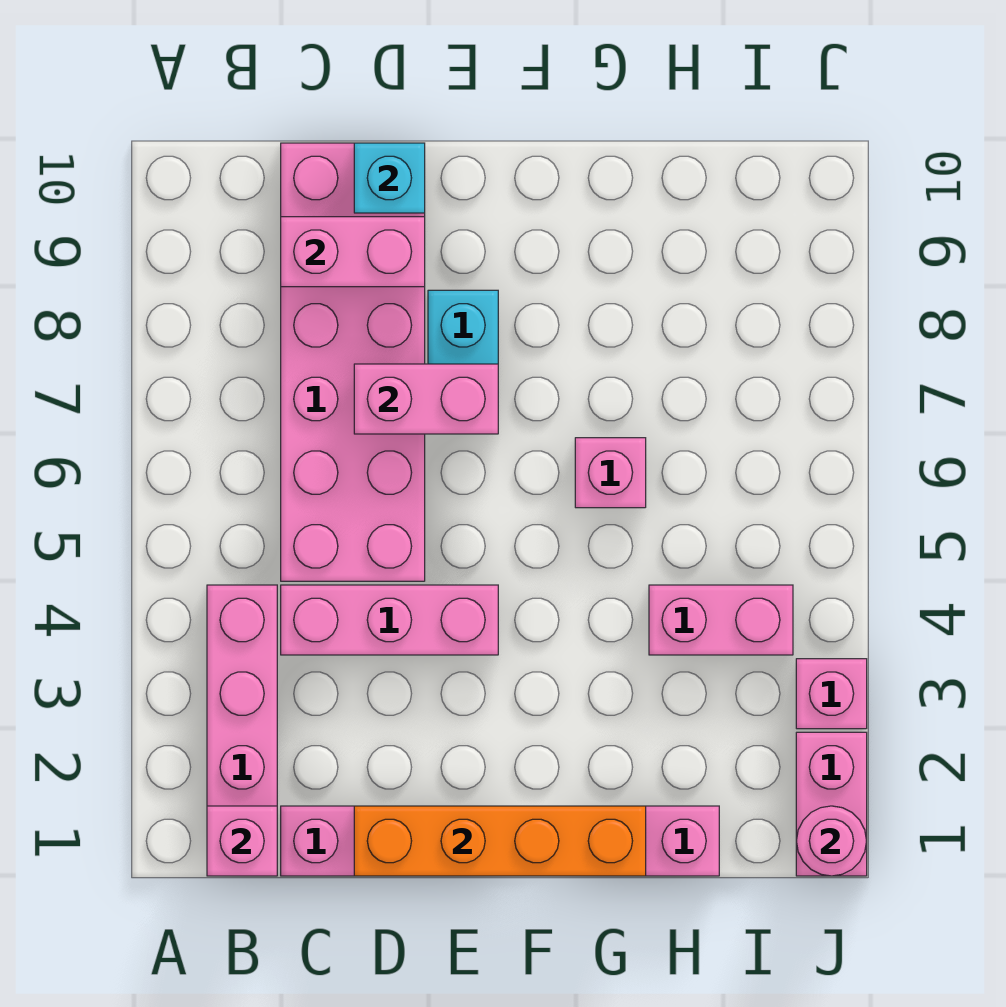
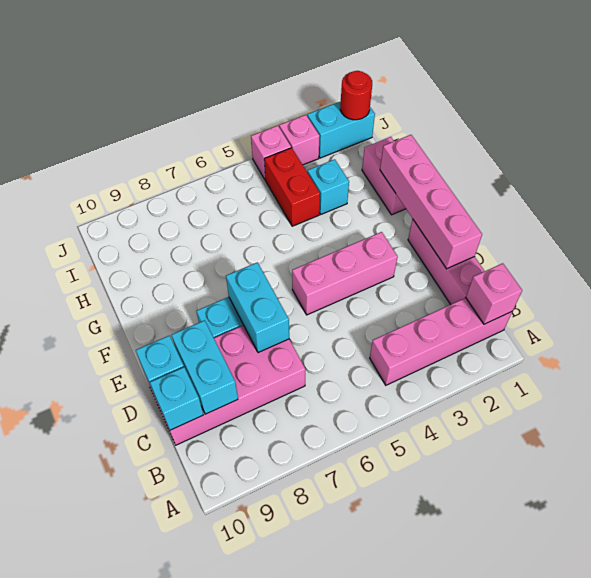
pink 1x3 brick [281,585,498,655] -> pink 1x3 brick turned to [292,232,398,315]
pink 2x6 brick [281,143,425,581] -> pink 2x4 brick [145,325,305,445]
pink 1x2 brick [281,217,425,287] -> cyan 1x2 brick [172,320,238,414]
none -> cyan 1x1 brick [150,367,203,430]
orange 1x4 brick [354,806,646,876] -> pink 1x4 brick [380,135,482,269]
pink 1x2 brick [354,364,498,434] -> cyan 1x2 brick [226,262,289,353]
pink 1x1 brick [575,438,646,508] -> pink 1x1 brick moved to [251,126,291,180]
none -> cyan 1x1 brick [307,159,349,214]
pink 1x2 brick [649,585,793,655] -> red 1x2 brick [264,148,320,226]
pink 1x2 brick [796,732,867,876] -> cyan 1x2 brick [307,101,375,158]
pink 1x1 round brick [796,806,867,876] -> red 1x1 round brick [340,71,372,120]

